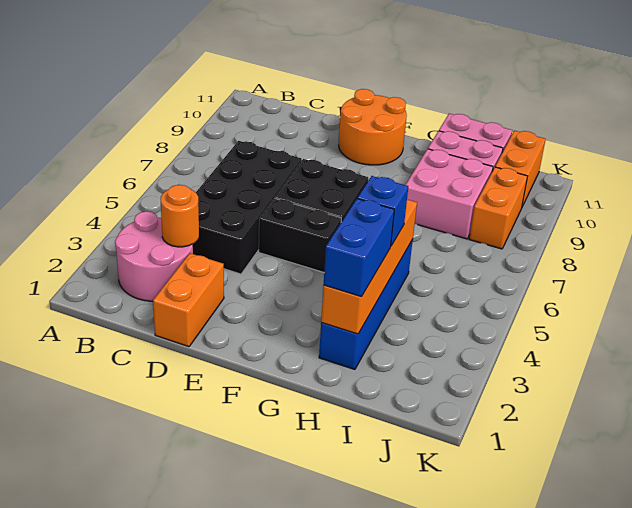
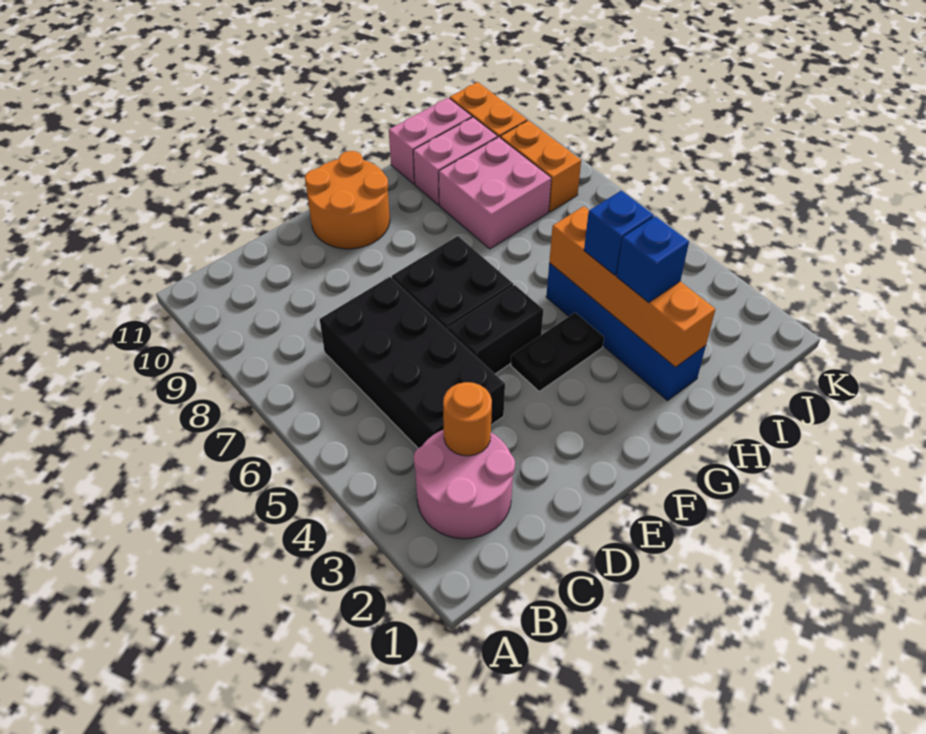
orange 1x2 brick [153,253,224,347] -> none
none -> black 1x2 plate [511,313,604,391]
blue 1x2 brick [324,198,394,297] -> blue 1x1 brick [617,216,689,303]

